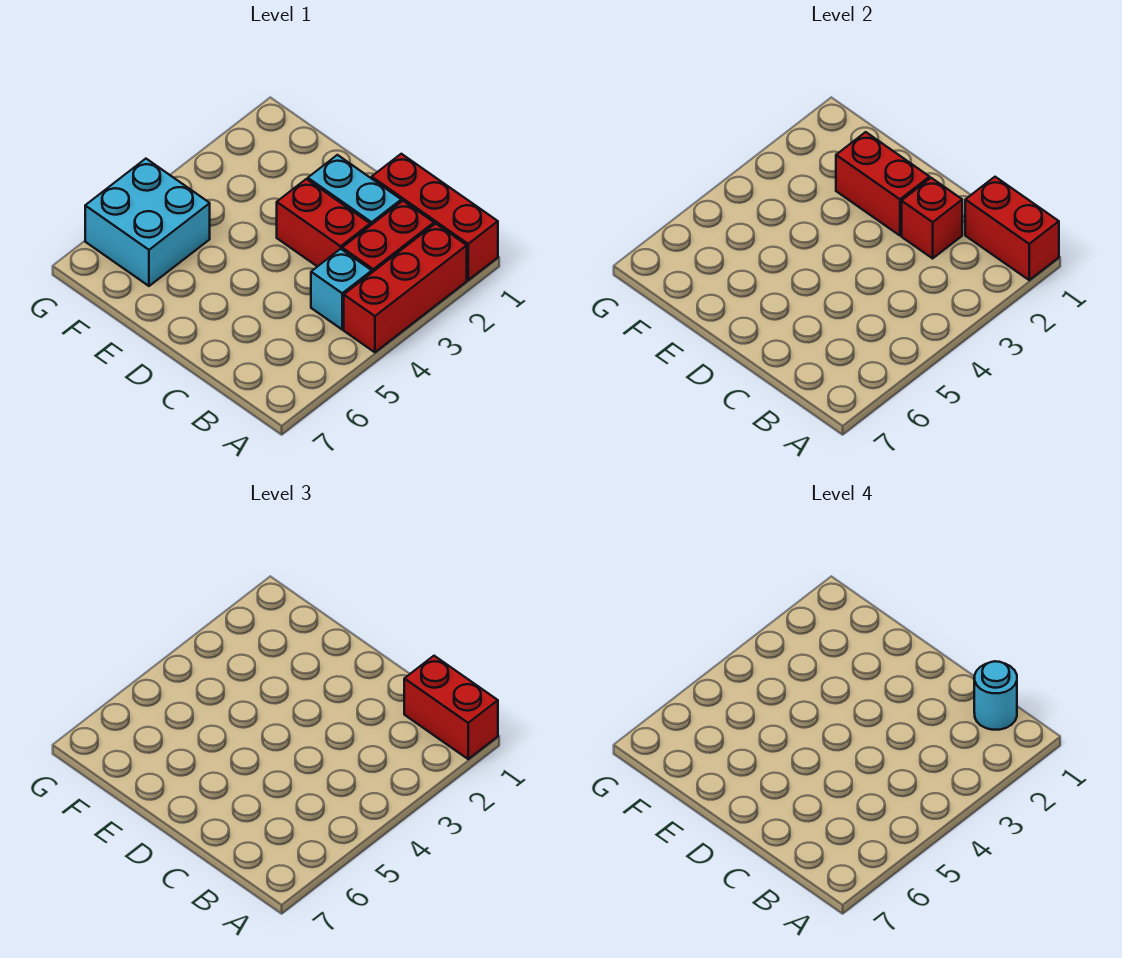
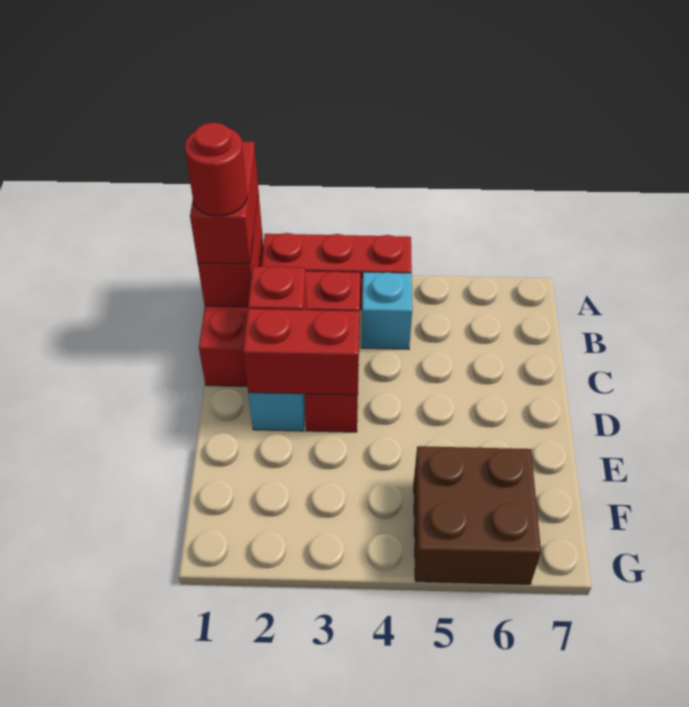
cyan 1x1 round brick [974,661,1017,730] -> red 1x1 round brick [185,123,247,216]
red 1x2 brick [836,132,930,235] -> red 1x2 brick turned to [243,309,359,395]
cyan 2x2 brick [85,159,210,286] -> brown 2x2 brick [414,446,541,584]

